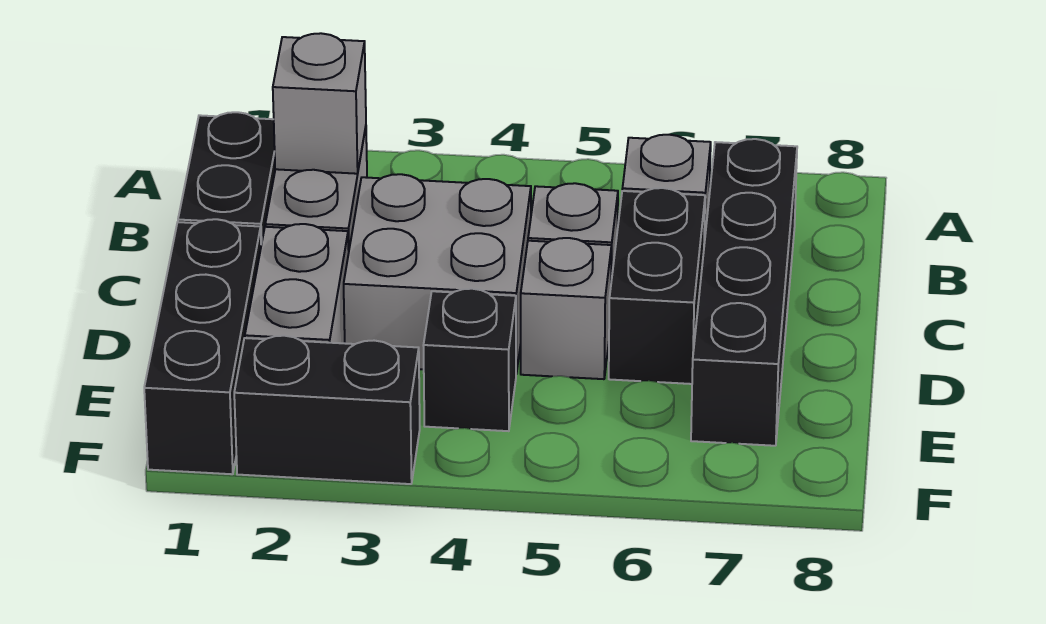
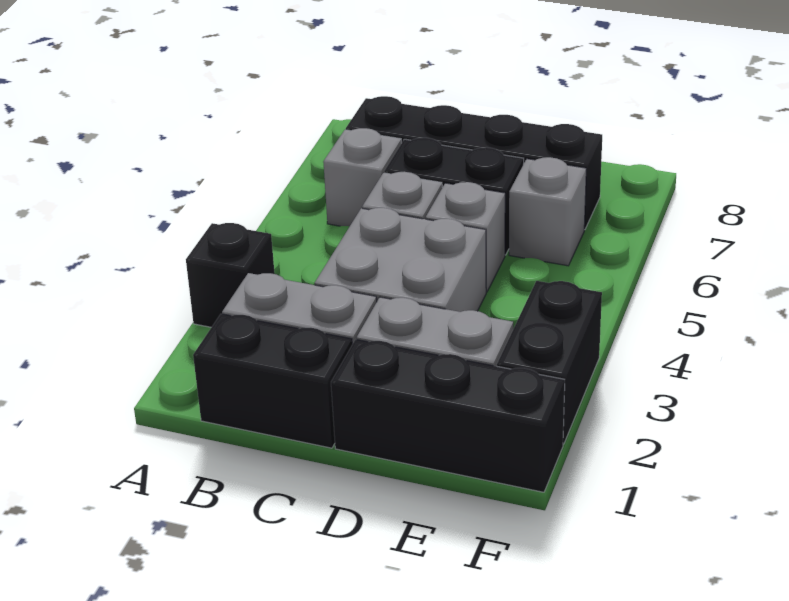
grey 1x1 brick [273,33,366,174] -> grey 1x1 brick moved to [509,157,586,266]
black 1x1 brick [423,289,516,431] -> black 1x1 brick moved to [186,223,275,327]

